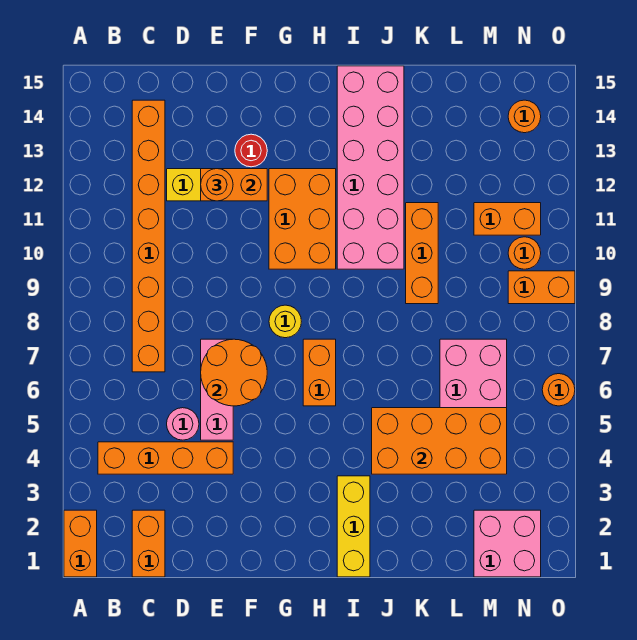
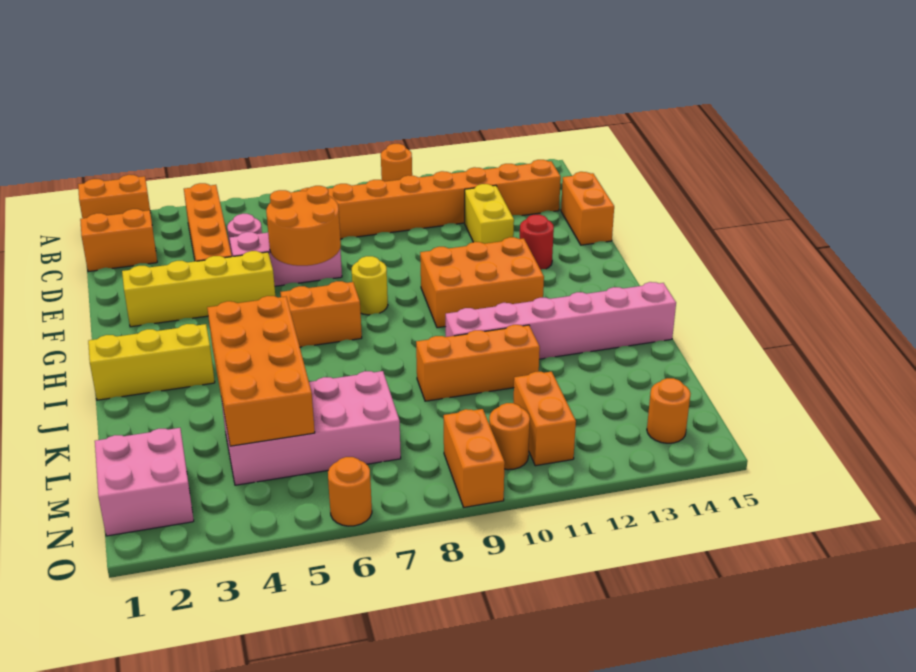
orange 1x2 brick [201,169,267,201] -> orange 1x2 brick moved to [561,172,614,245]
orange 1x1 round brick [201,169,233,201] -> orange 1x1 round brick moved to [381,144,412,181]
none -> yellow 1x4 brick [122,251,275,327]
pink 2x6 brick [337,66,404,269] -> pink 1x6 brick [446,282,676,359]

